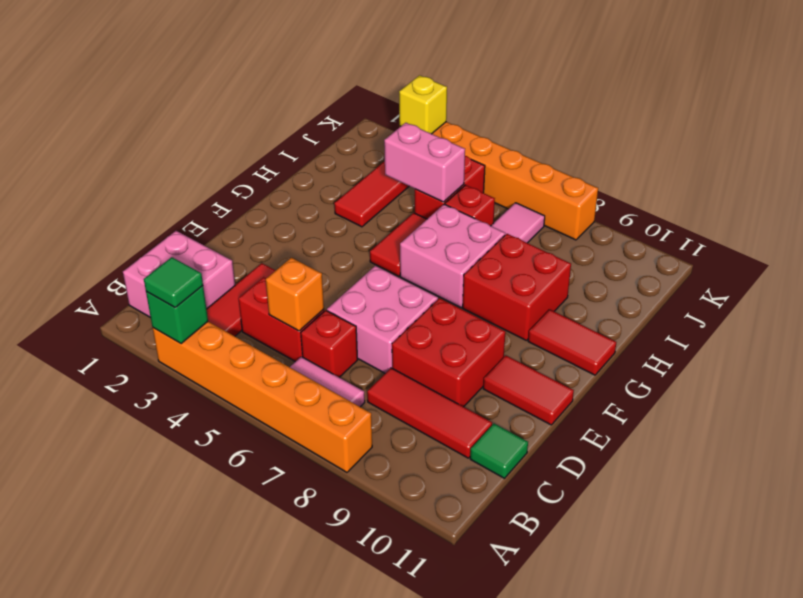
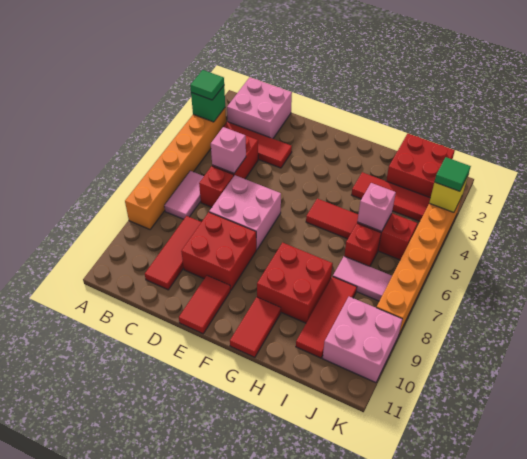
orange 1x1 brick [266,258,324,331] -> pink 1x1 brick [211,127,246,173]
green 1x1 tile [470,424,528,478] -> green 1x1 tile moved to [435,157,471,191]
pink 2x2 brick [400,204,505,308] -> pink 2x2 brick moved to [323,297,402,383]
none -> red 2x2 brick [386,134,455,198]
pink 1x2 brick [384,123,465,202] -> pink 1x1 brick [357,183,396,232]
none -> red 1x3 tile [296,277,357,358]

